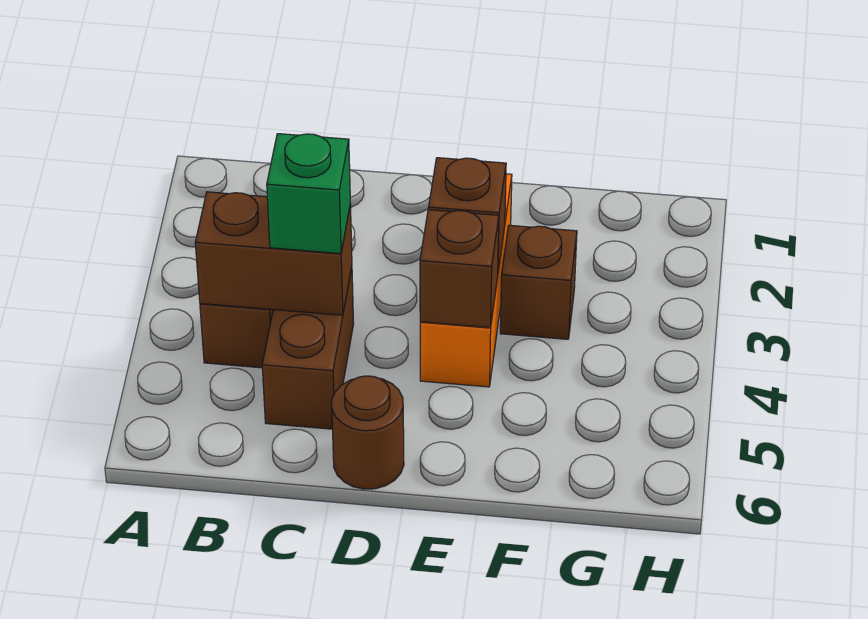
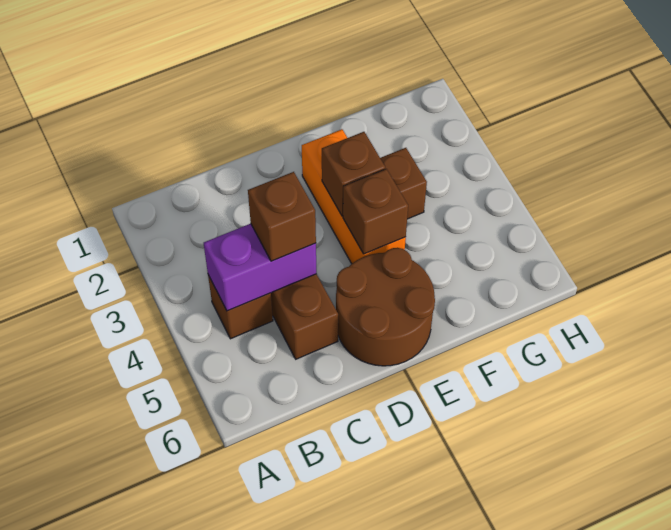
brown 1x2 brick [195,192,352,315] -> purple 1x2 brick [204,224,316,311]
green 1x1 brick [267,134,350,254] -> brown 1x1 brick [248,172,316,261]
brown 1x1 round brick [332,376,404,489] -> brown 2x2 round brick [336,248,435,366]

